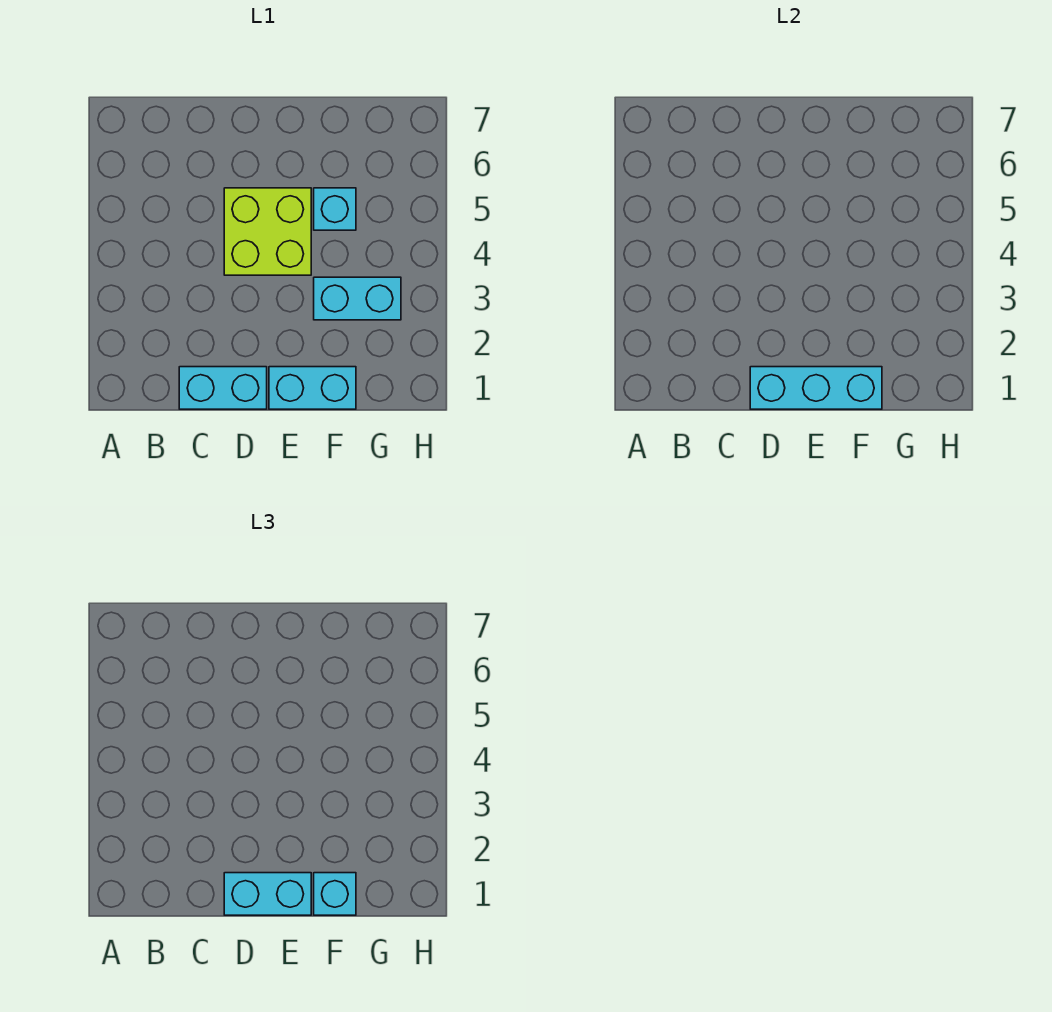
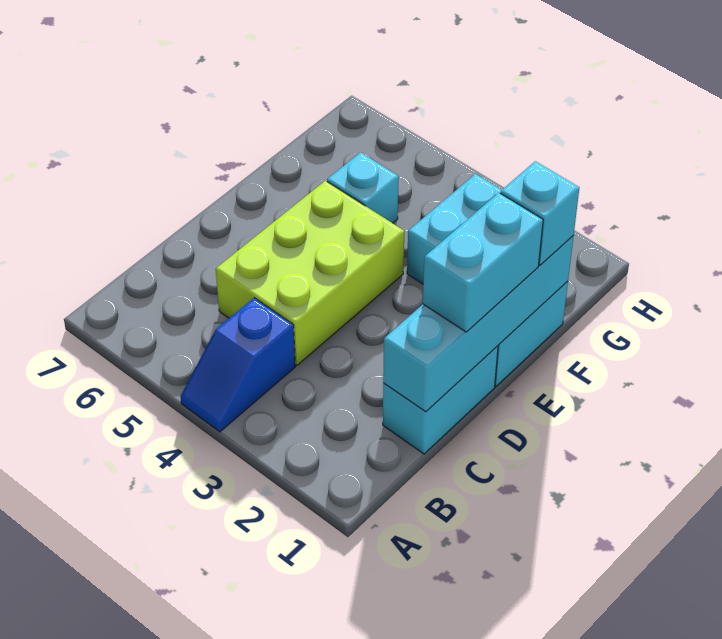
none -> blue 1x2 slope [181,298,295,432]
cyan 1x3 brick [750,367,882,409] -> cyan 1x4 brick [383,236,574,412]
lime 2x2 brick [224,188,311,275] -> lime 2x3 brick [216,181,404,365]

